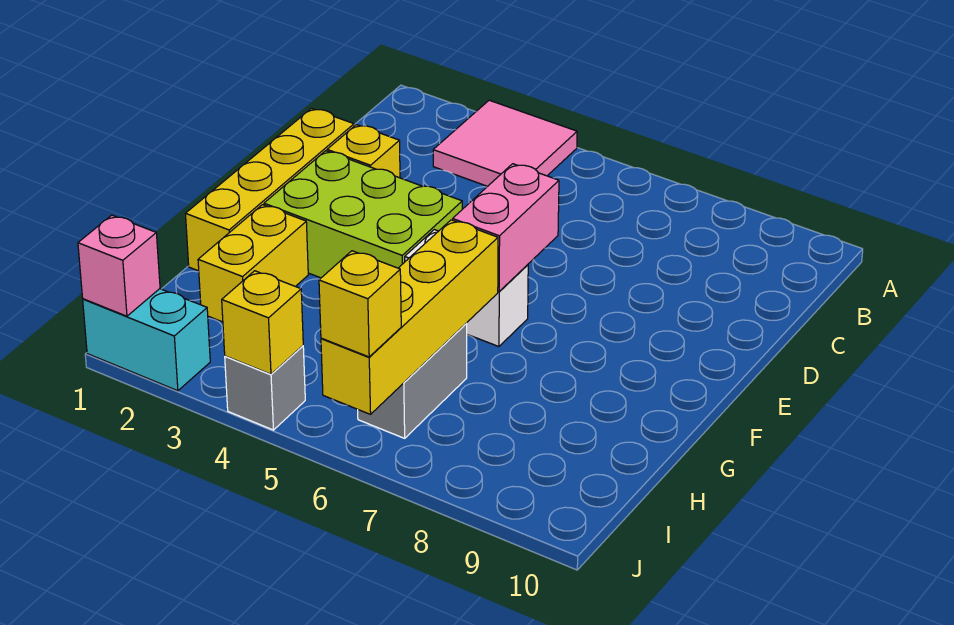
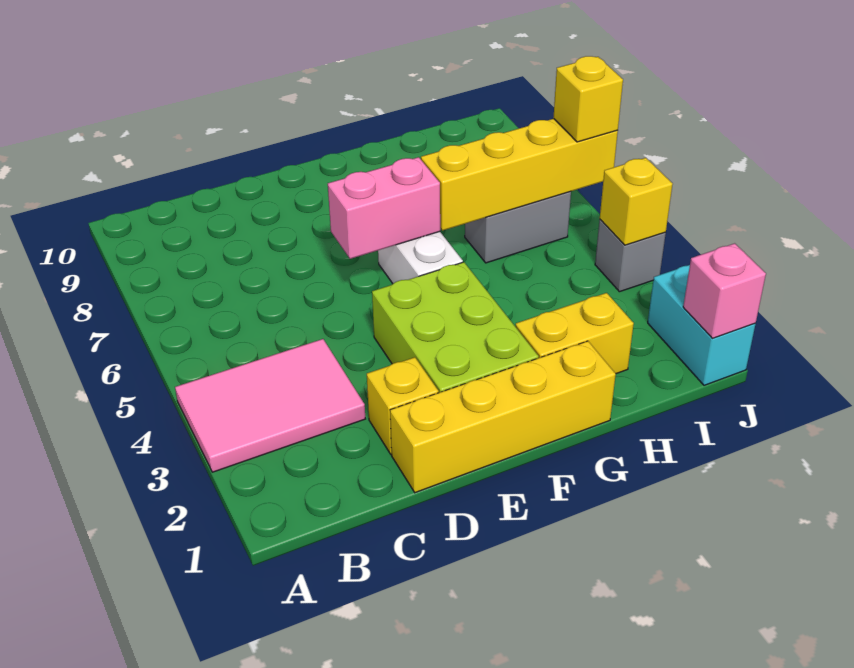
pink 2x2 tile [433,100,577,186] -> pink 2x3 tile [175,339,365,472]

